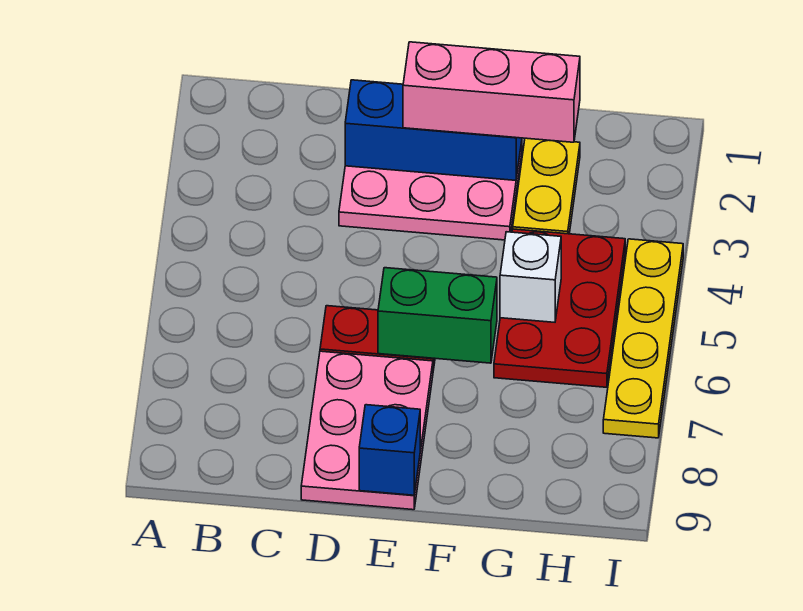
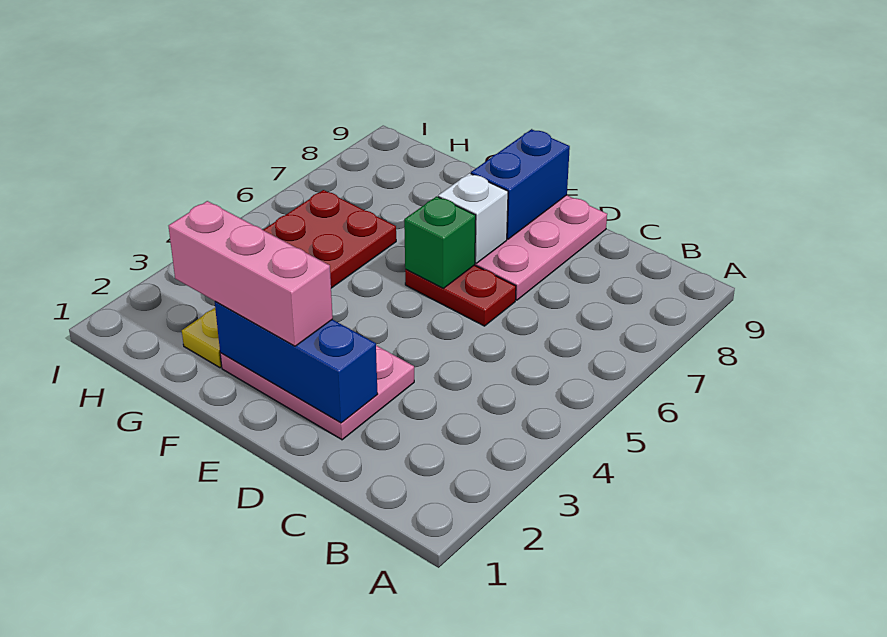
green 1x2 brick [378,268,497,363] -> green 1x1 brick [404,196,476,288]
blue 1x1 brick [359,405,420,495] -> blue 1x2 brick [471,129,570,239]
white 1x1 brick [500,232,561,322] -> white 1x1 brick moved to [438,173,508,263]
yellow 1x4 plate [603,239,683,438] -> none

